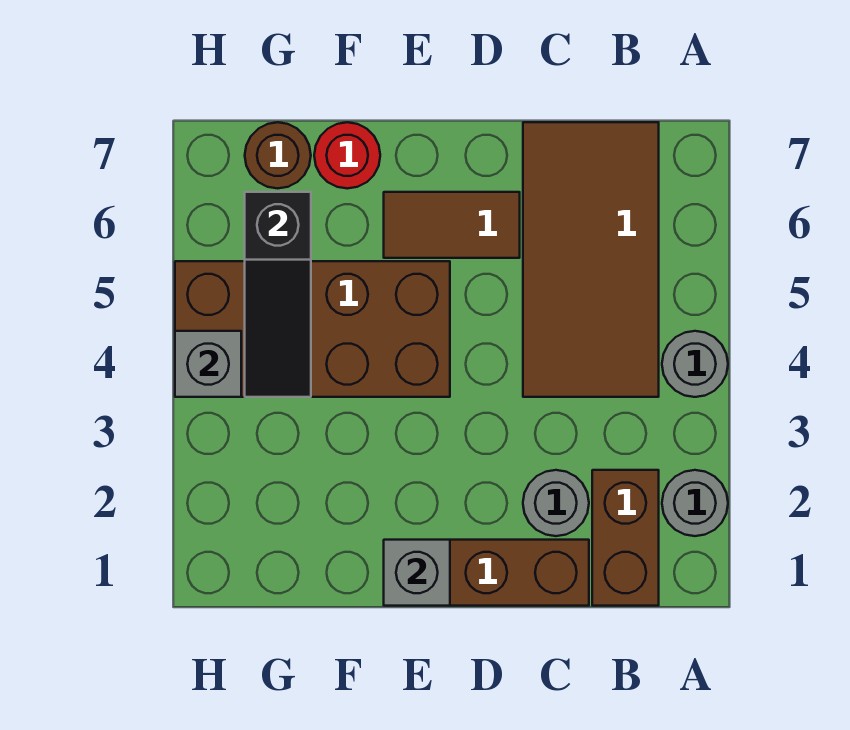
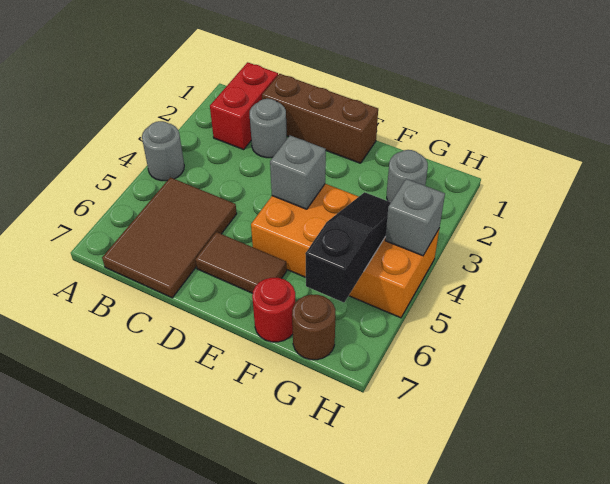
grey 1x1 round brick [662,470,728,536] -> grey 1x1 round brick moved to [387,150,428,202]
brown 1x2 brick [592,470,659,606] -> red 1x2 brick [210,62,278,150]
brown 2x4 tile [523,122,659,397] -> brown 2x3 tile [102,177,237,298]
grey 1x1 brick [384,540,450,606] -> grey 1x1 brick moved to [270,136,326,209]
brown 2x4 brick [175,261,450,397] -> orange 2x4 brick [251,184,439,318]

